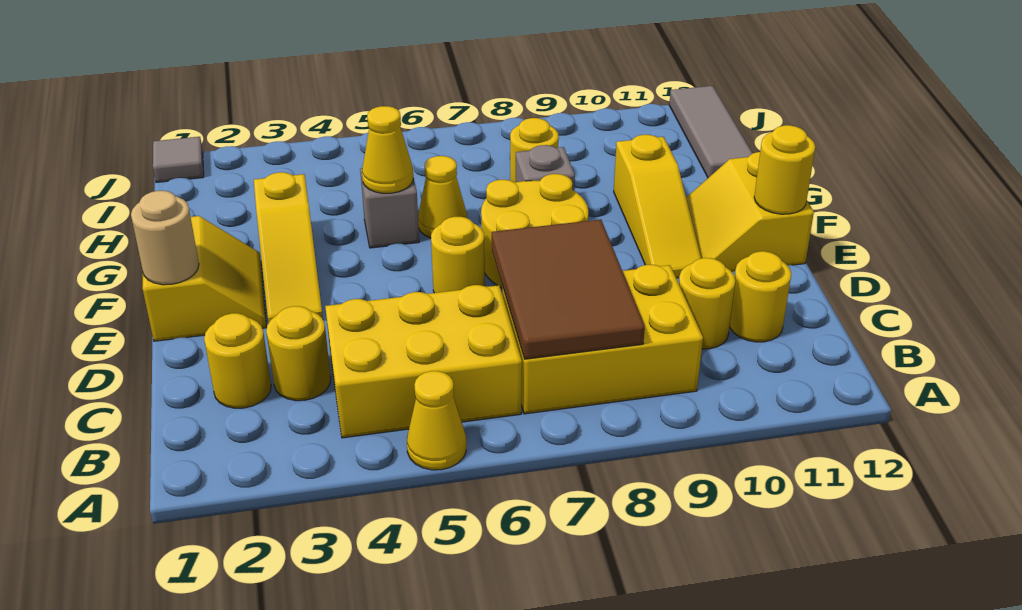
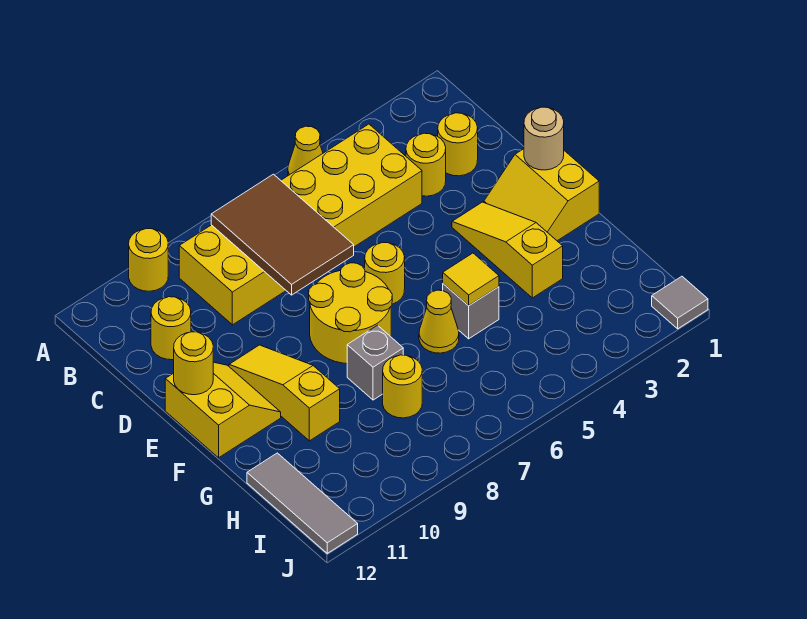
yellow 1x1 round brick [679,258,736,349] -> yellow 1x1 round brick moved to [129,229,168,291]
yellow 1x1 cone [362,106,413,193] -> yellow 1x1 tile [443,253,499,306]

